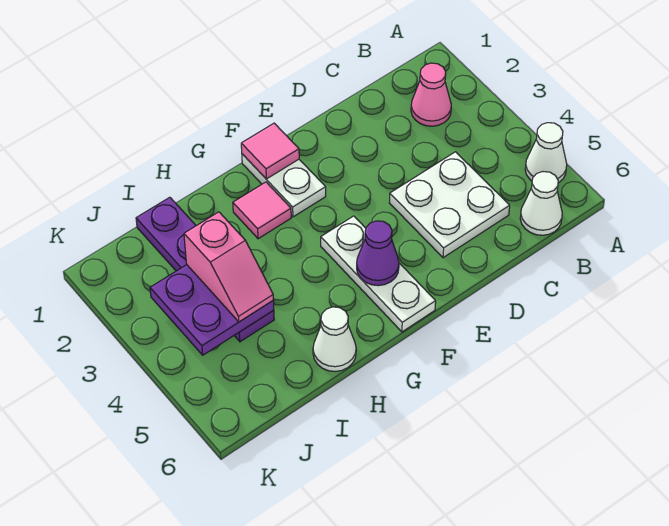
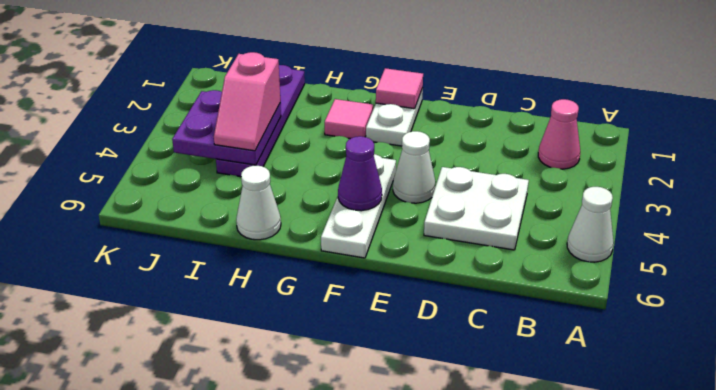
white 1x1 cone [520,172,562,235] -> white 1x1 cone moved to [393,131,436,203]

